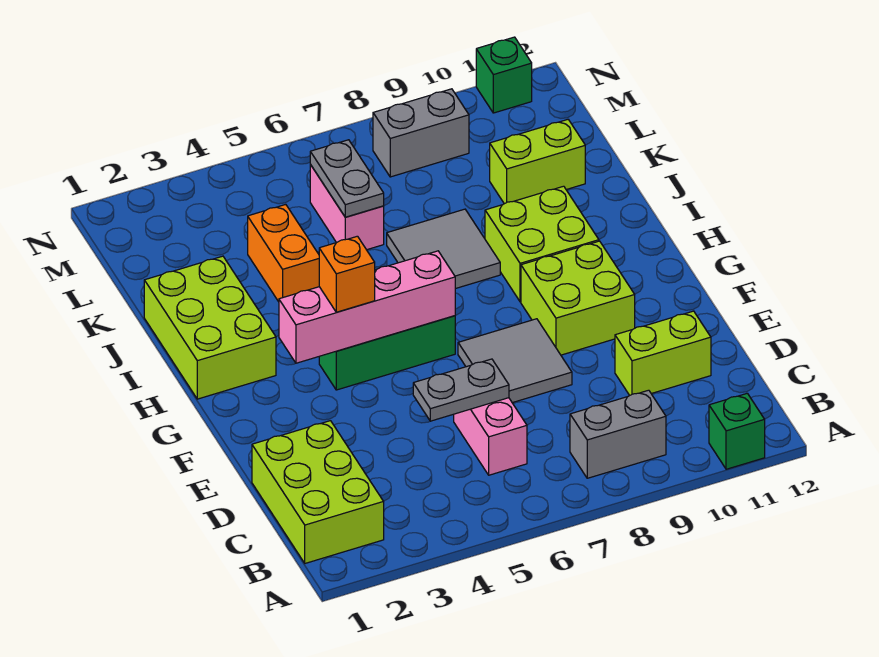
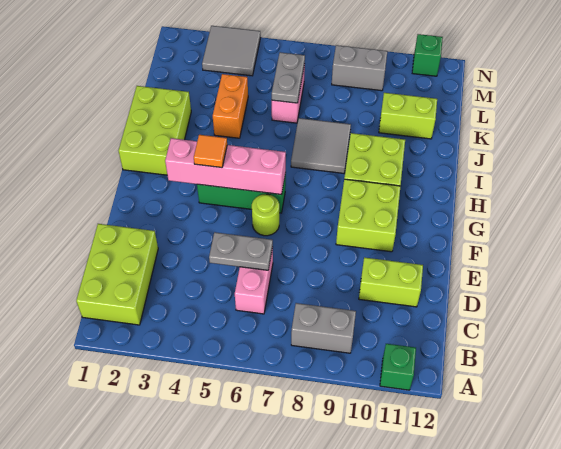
grey 2x2 tile [458,319,572,403] -> grey 2x2 tile moved to [202,26,261,76]
none -> lime 1x1 round brick [252,194,279,236]
orange 1x1 brick [319,236,375,312] -> orange 1x1 tile [194,135,227,168]

